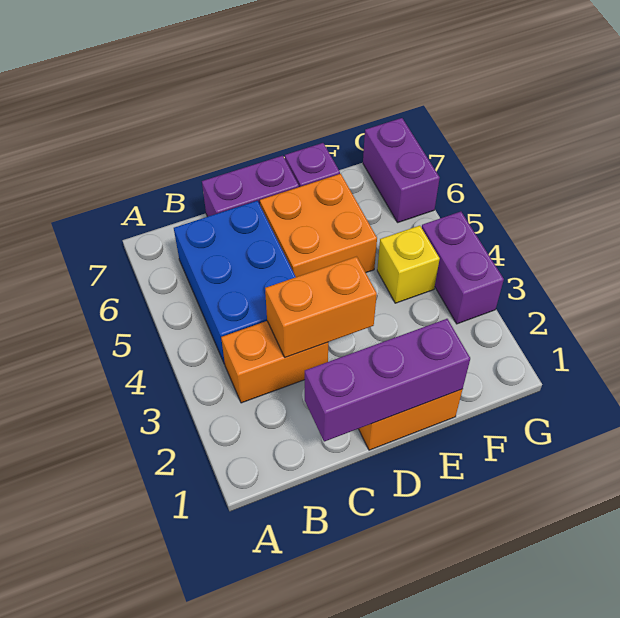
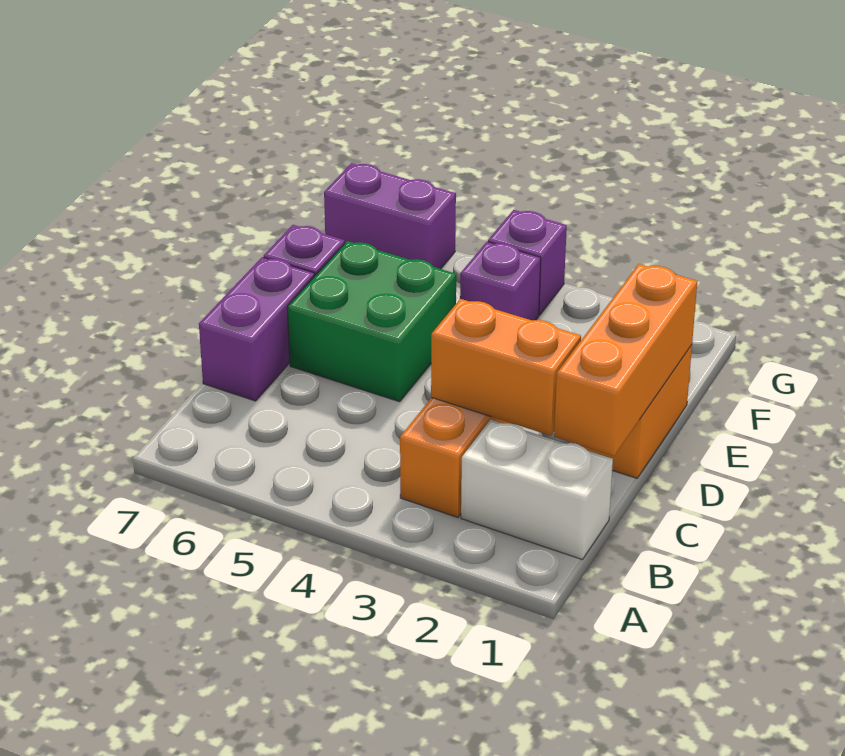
none -> white 1x2 brick [461,420,613,559]
blue 2x3 brick [174,201,296,364] -> none
purple 1x3 brick [305,319,470,442] -> orange 1x3 brick [554,264,697,456]
orange 1x2 brick [265,257,377,358] -> orange 1x2 brick turned to [431,299,581,436]
orange 2x2 brick [260,174,377,277] -> green 2x2 brick [288,241,456,402]
yellow 1x1 brick [377,226,440,303] -> purple 1x1 brick [460,242,541,320]
purple 1x2 brick [422,212,504,324] -> purple 1x1 brick [488,210,567,315]

